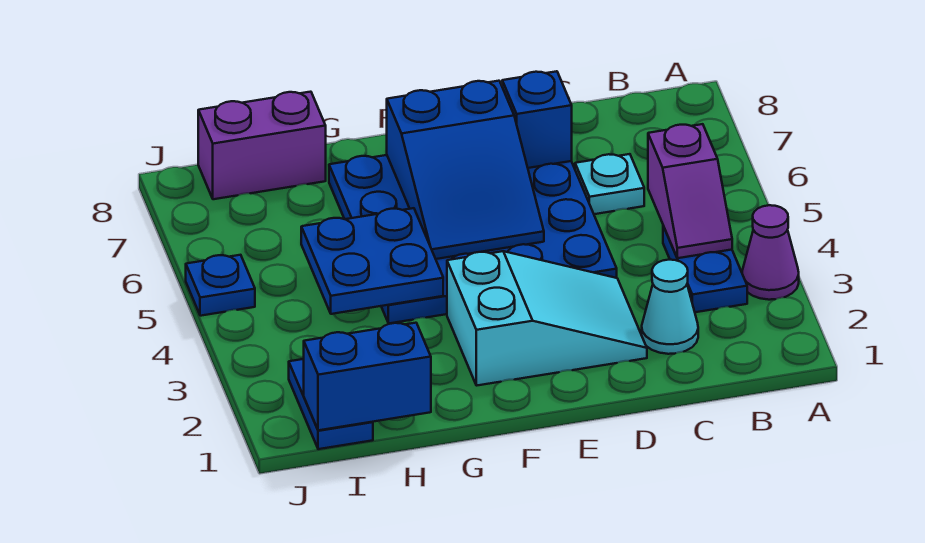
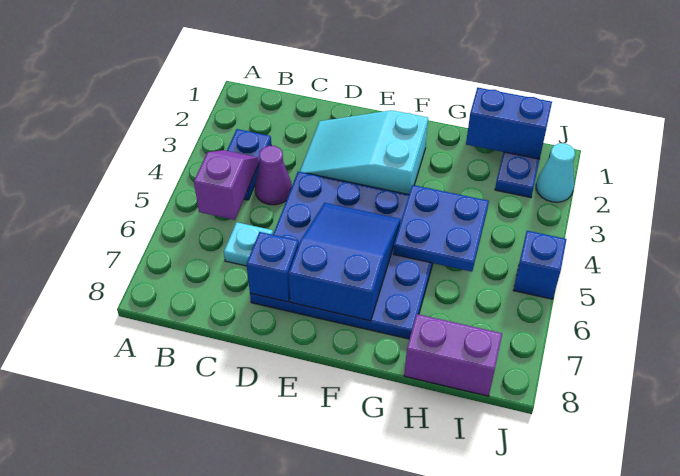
purple 1x1 cone [742,205,799,300] -> purple 1x1 cone moved to [255,146,292,205]
cyan 1x1 cone [642,260,698,354] -> cyan 1x1 cone moved to [536,143,575,202]
blue 1x1 plate [186,255,255,316] -> blue 1x1 brick [514,231,567,299]

